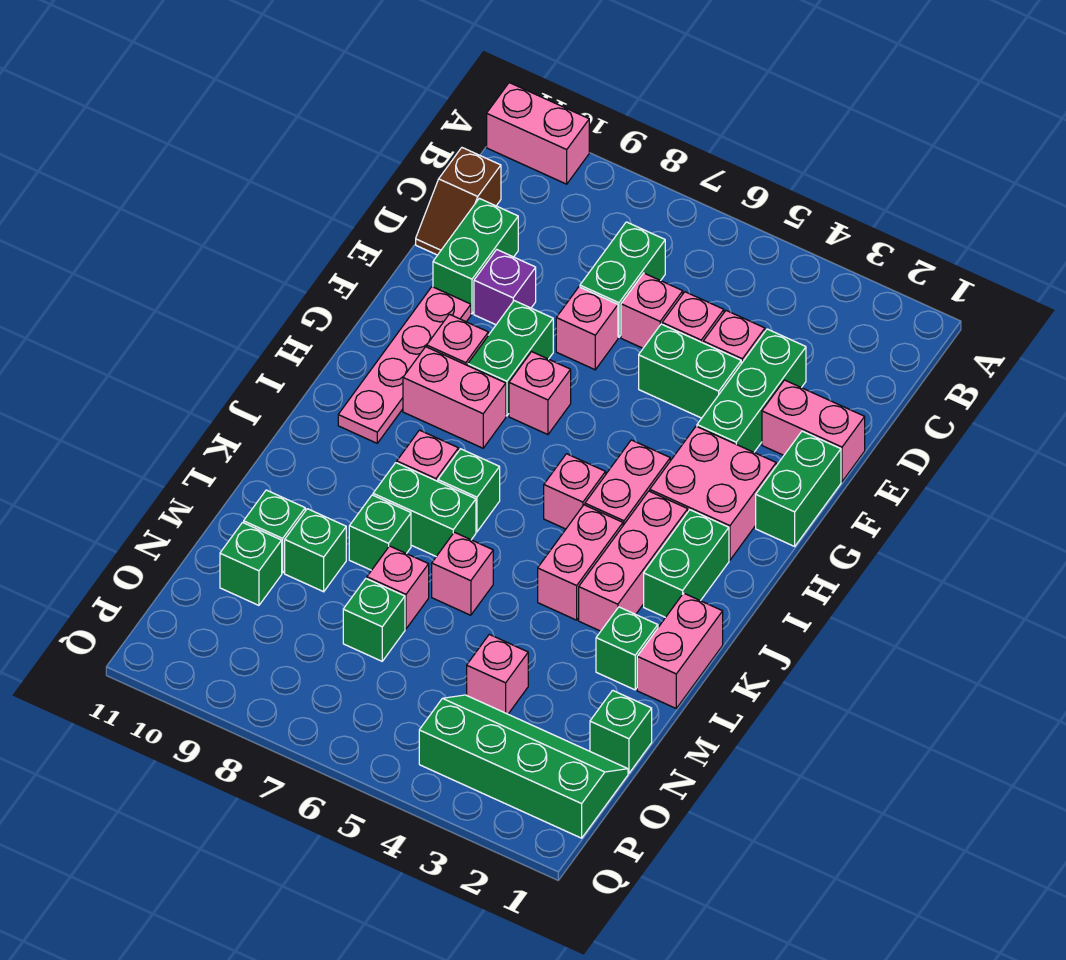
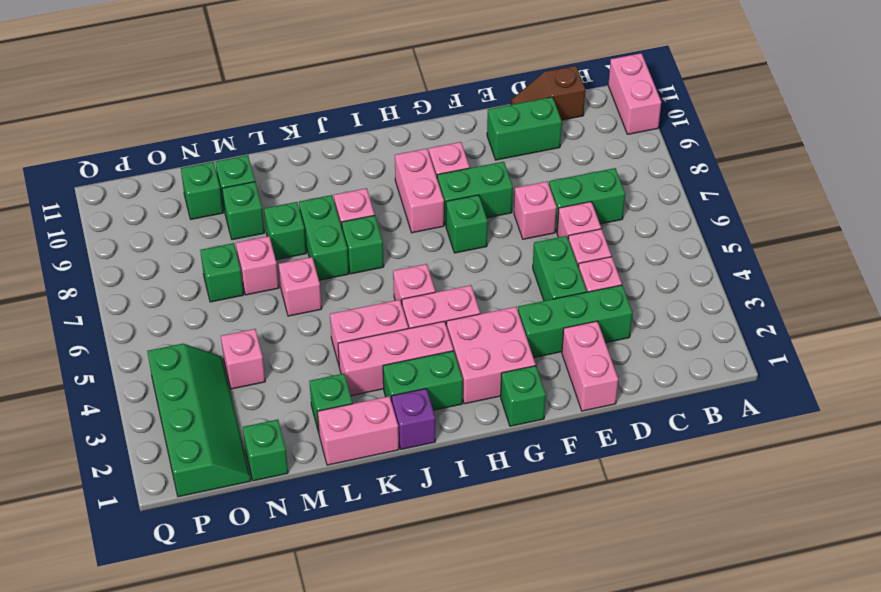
purple 1x1 brick [474,250,536,325] -> purple 1x1 brick moved to [392,389,435,449]
green 1x2 brick [756,431,841,546] -> green 1x1 brick [501,366,546,426]
pink 1x4 plate [338,287,471,443] -> none
pink 1x1 brick [509,352,571,435] -> green 1x1 brick [446,195,488,253]

